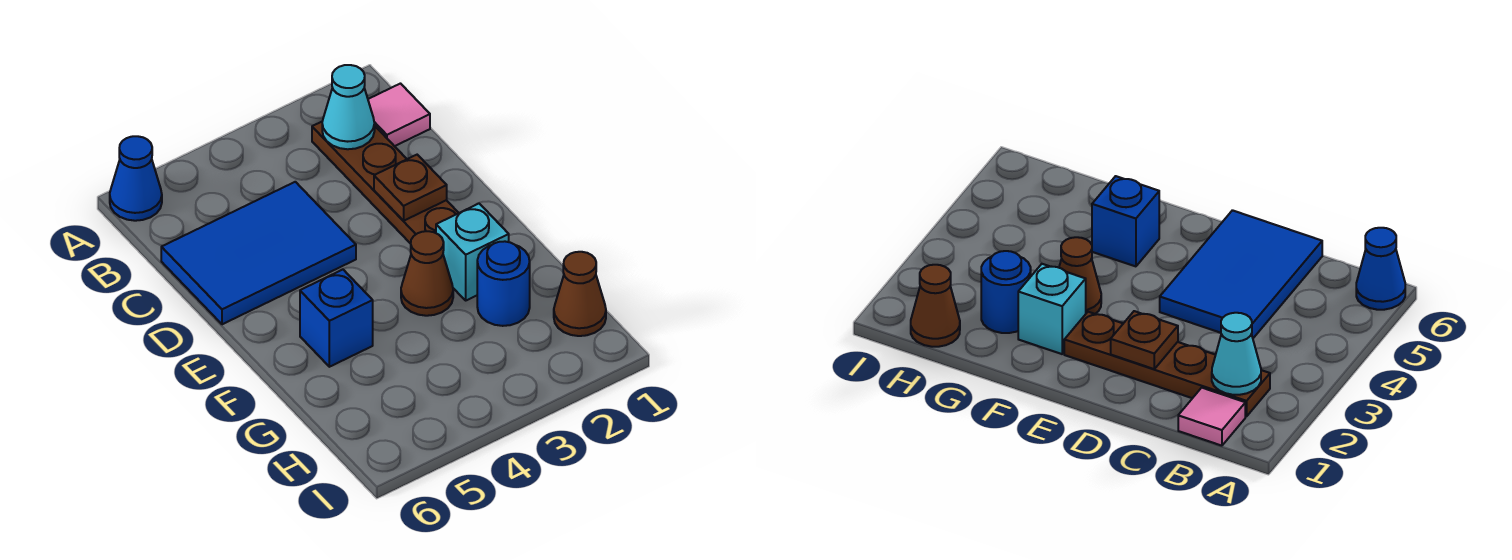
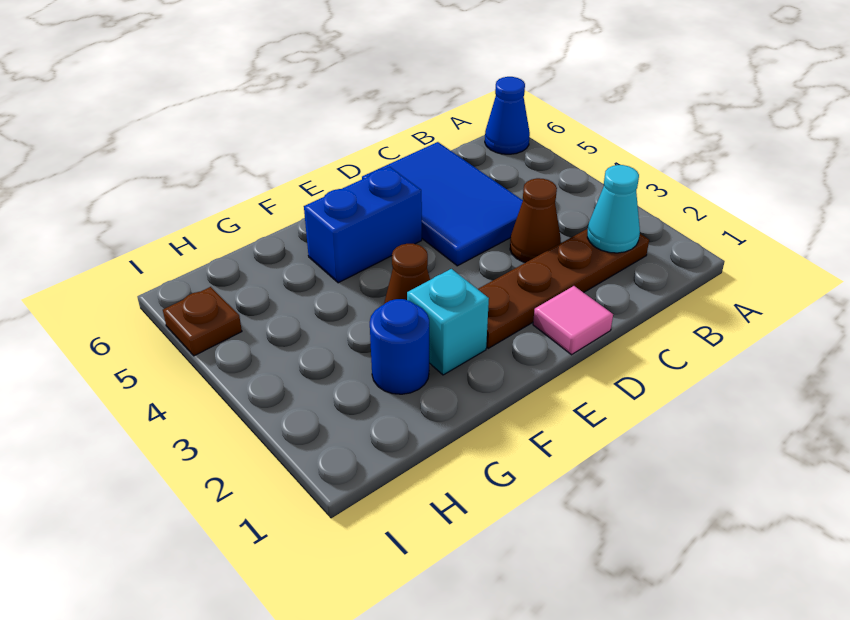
pink 1x1 tile [368,84,430,146] -> pink 1x1 tile moved to [533,286,613,355]
brown 1x1 plate [374,155,447,221] -> brown 1x1 plate moved to [163,287,242,356]
blue 1x1 brick [300,270,373,367] -> blue 1x2 brick [304,167,422,283]
brown 1x1 cone [554,252,606,336] -> brown 1x1 cone moved to [510,178,561,263]

